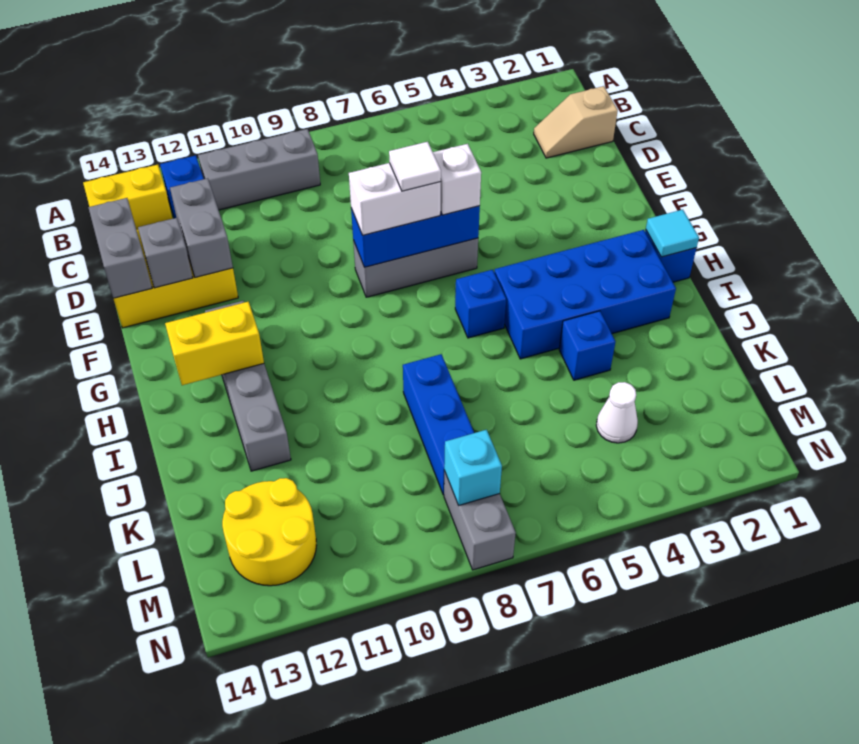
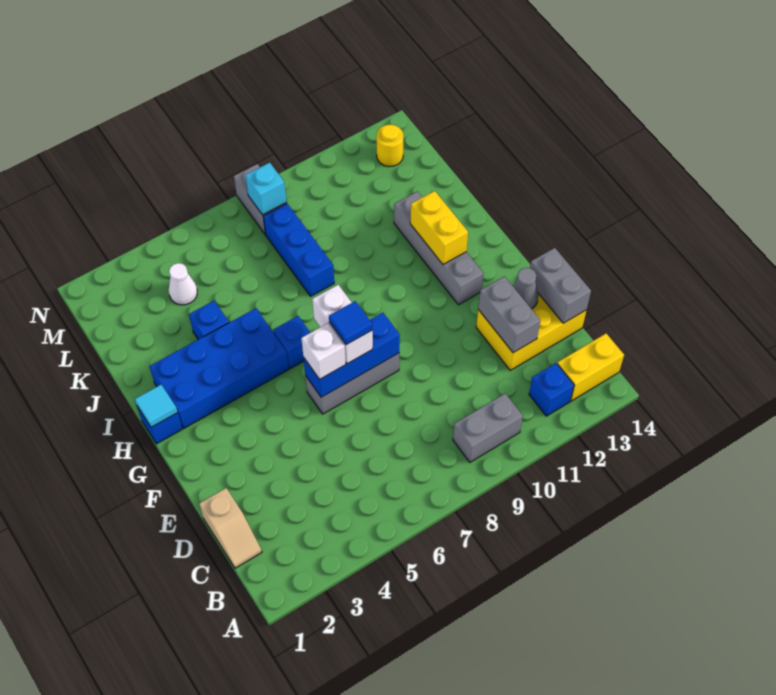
grey 1x3 brick [198,129,320,210] -> grey 1x2 brick [453,394,523,462]
tan 1x2 slope [534,86,618,158] -> tan 1x2 slope turned to [199,488,262,568]
grey 1x1 brick [138,218,193,288] -> grey 1x1 cone [513,268,539,309]
white 1x2 brick [349,163,441,235] -> white 1x2 brick turned to [312,285,373,364]
white 1x1 tile [389,142,441,191] -> blue 1x1 tile [329,301,372,345]
yellow 1x2 brick [165,302,264,385] -> yellow 1x2 brick turned to [410,191,468,264]
yellow 2x2 round brick [222,478,316,586] -> yellow 1x1 round brick [376,124,404,167]

